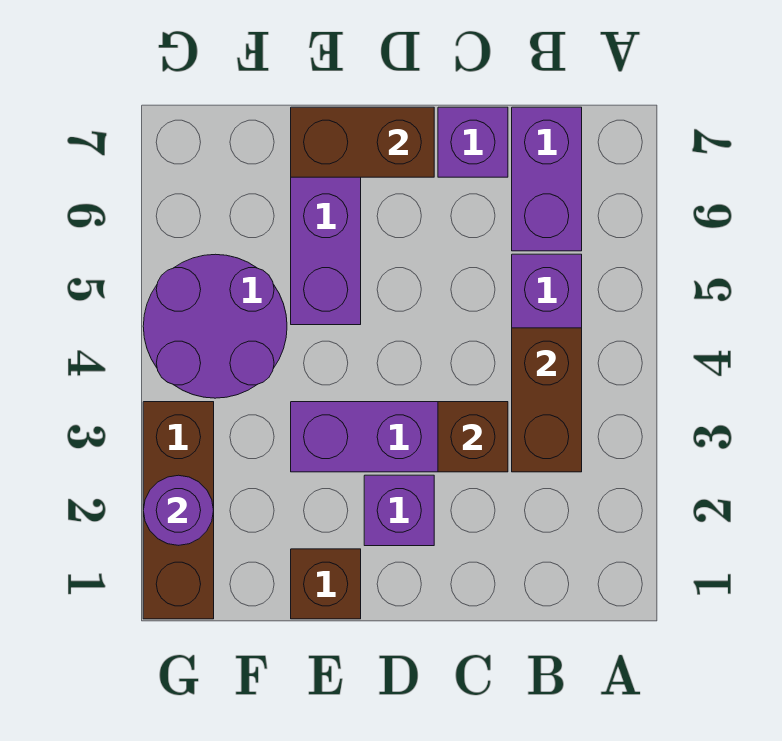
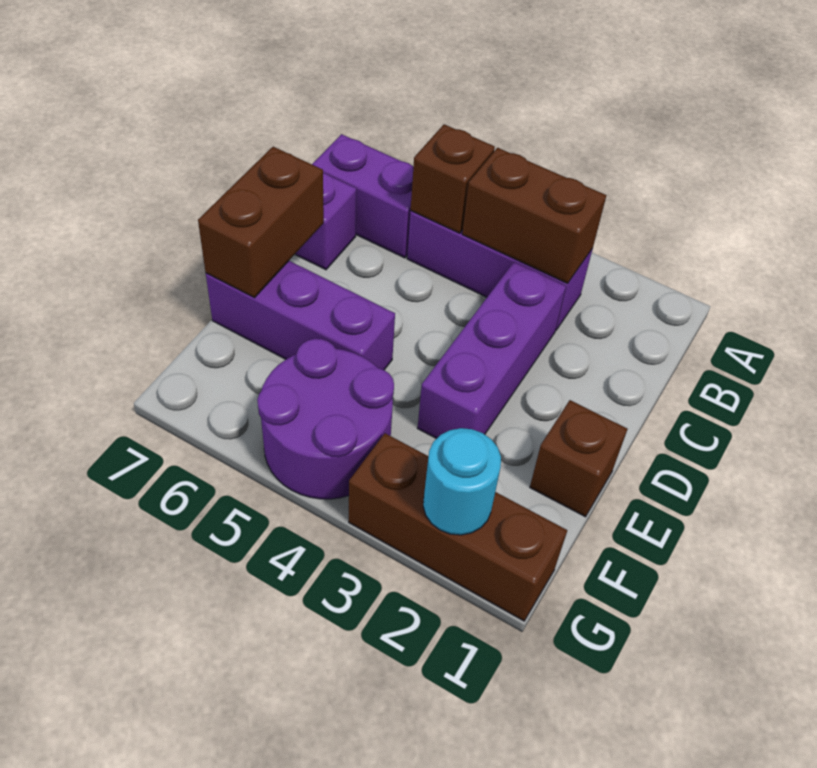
brown 1x1 brick [438,402,508,472] -> brown 1x1 brick moved to [411,124,495,233]
purple 1x1 brick [364,475,434,546] -> none
purple 1x1 round brick [143,475,214,545] -> cyan 1x1 round brick [423,428,501,535]

